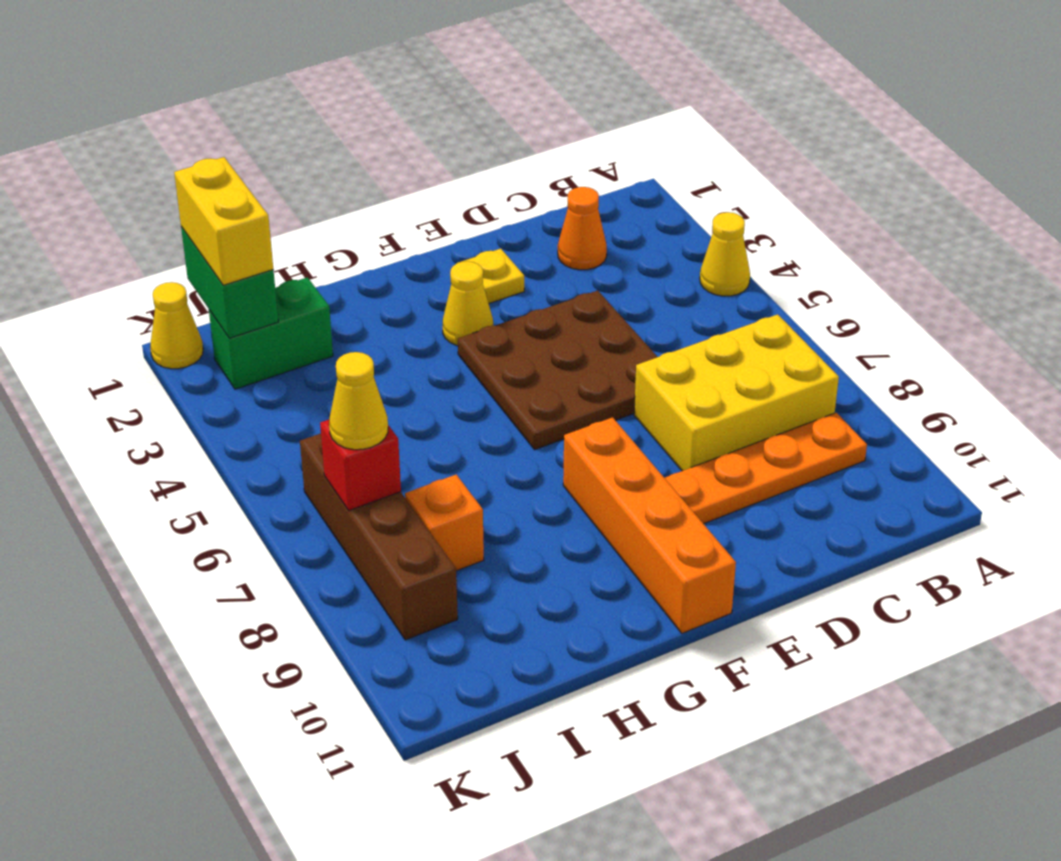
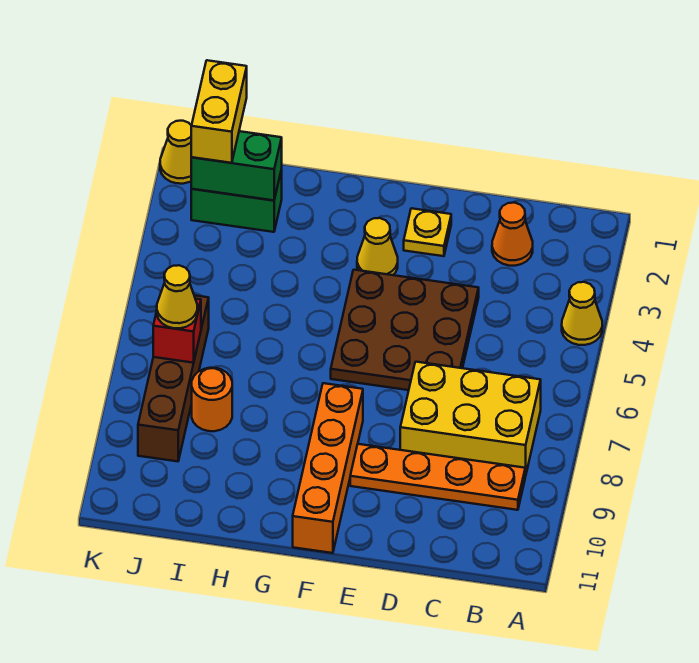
orange 1x1 brick [405,475,484,571] -> orange 1x1 round brick [192,368,232,431]
green 1x2 brick [181,227,278,338] -> green 1x2 brick turned to [191,131,282,200]

